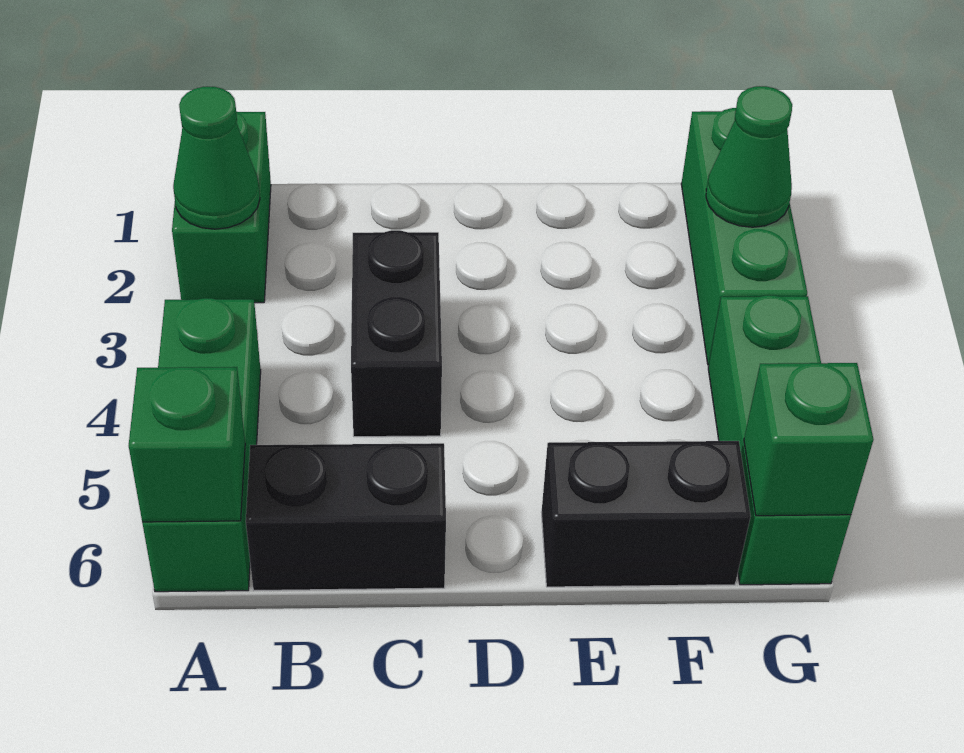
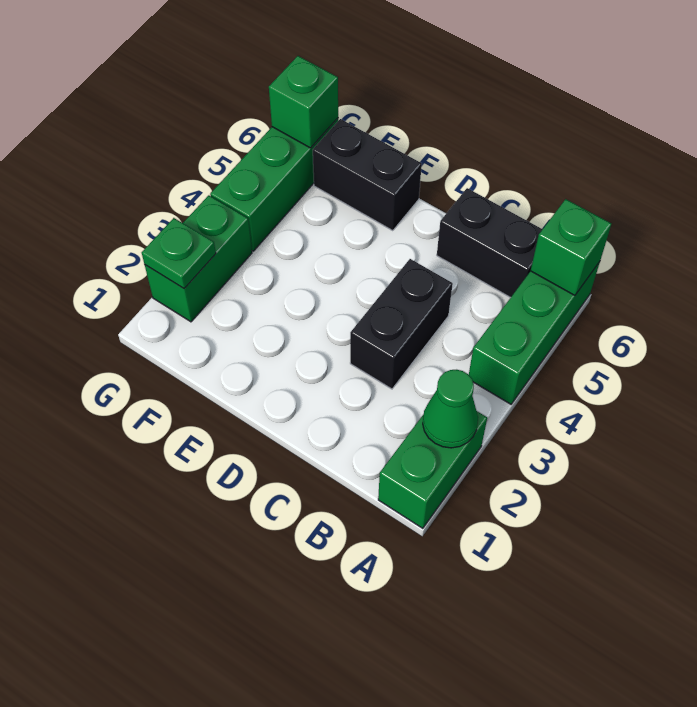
green 1x3 brick [681,108,807,365] -> green 1x2 brick [145,195,252,322]
green 1x1 cone [706,86,792,227] -> green 1x1 plate [142,218,216,288]

